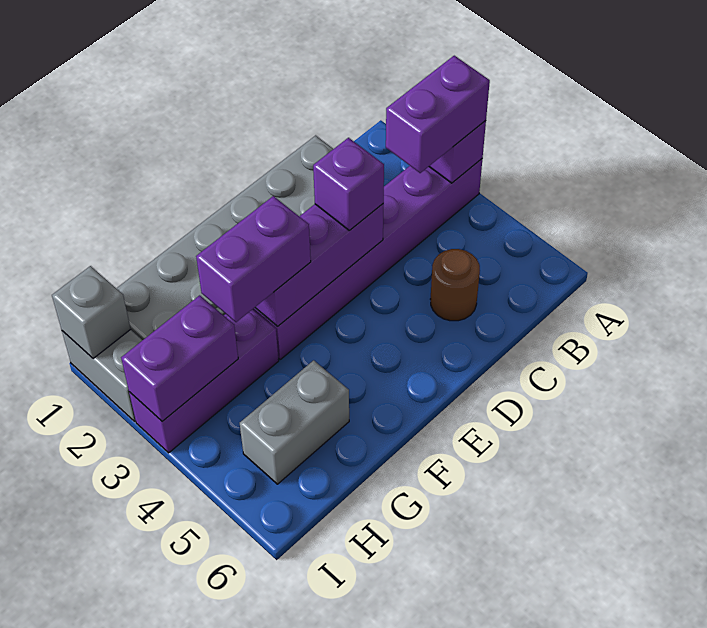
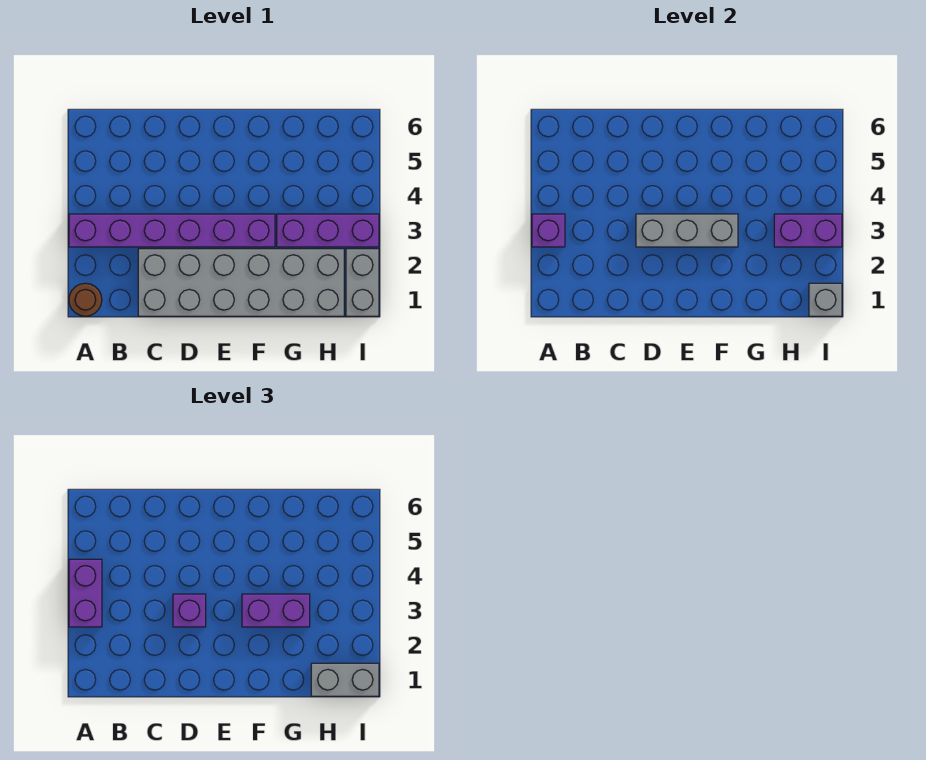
purple 1x2 brick [386,56,490,173] -> purple 1x2 brick turned to [69,559,102,627]
brown 1x1 round brick [430,249,480,321] -> brown 1x1 round brick moved to [69,283,102,316]
purple 1x3 brick [255,204,384,326] -> grey 1x3 brick [636,214,738,247]
grey 1x2 brick [240,360,349,484] -> grey 1x2 brick moved to [311,663,379,696]

